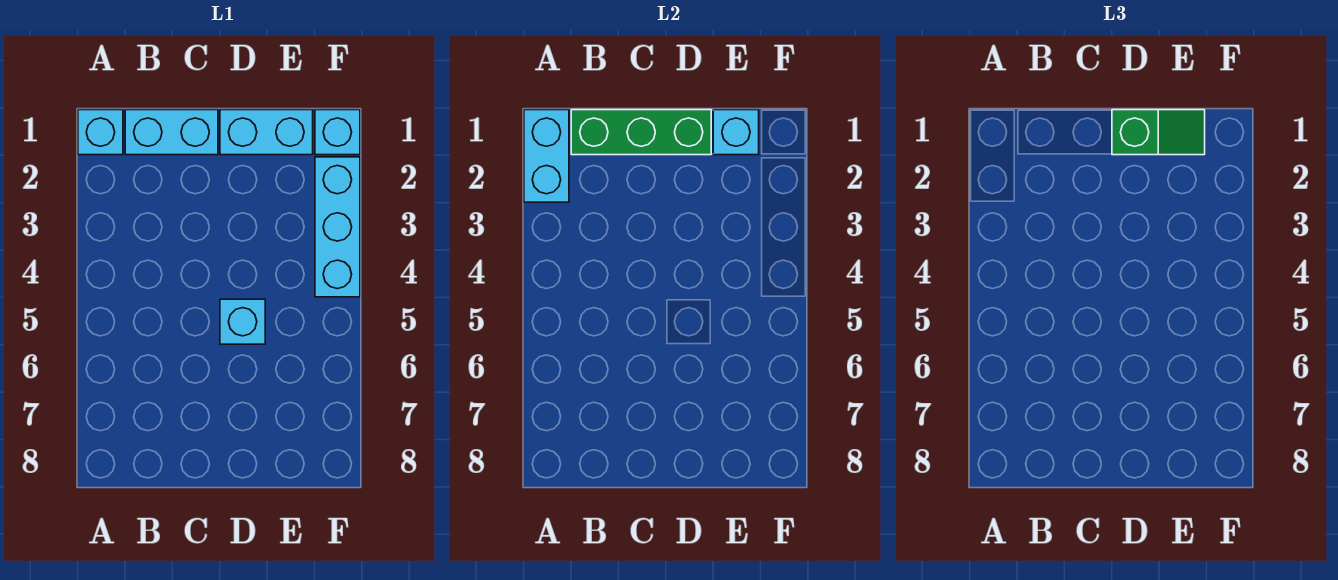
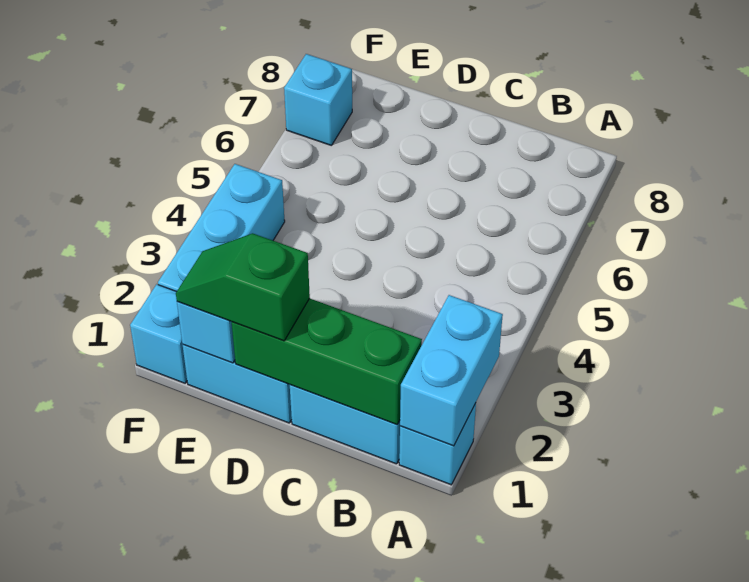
cyan 1x1 brick [220,299,265,344] -> cyan 1x1 brick moved to [284,54,352,146]

